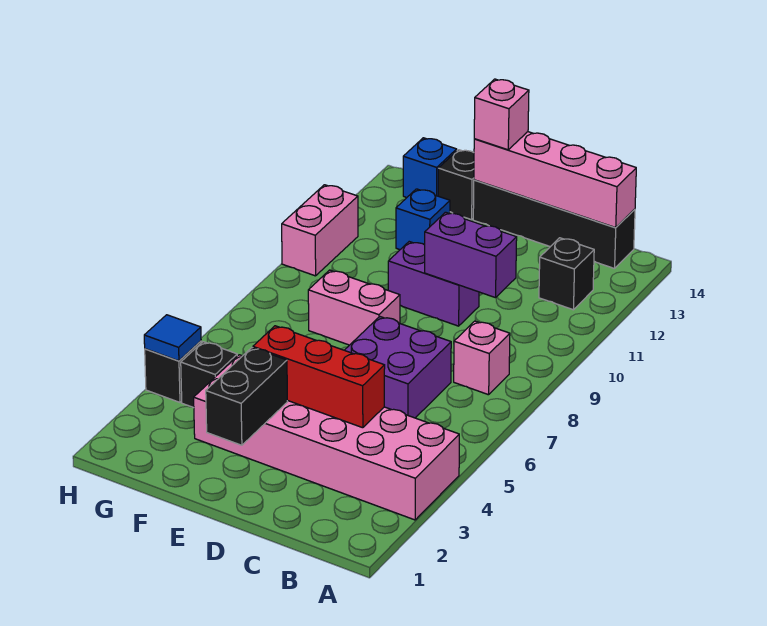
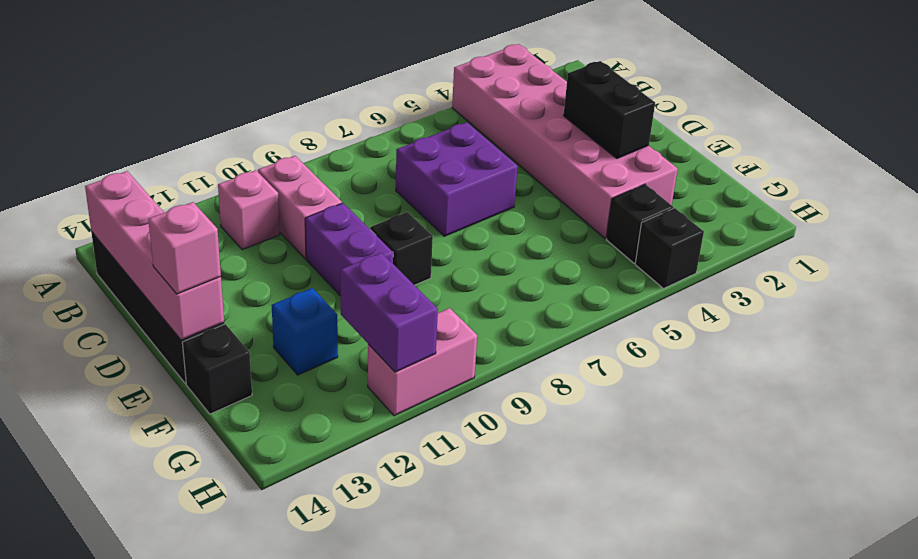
pink 1x1 brick [454,321,510,395] -> pink 1x1 brick moved to [218,170,280,250]
black 1x1 brick [539,238,594,310] -> black 1x1 brick moved to [370,212,433,285]
red 1x3 brick [253,326,385,428] -> none
purple 1x2 brick [425,212,517,298] -> purple 1x2 brick moved to [340,253,438,372]
black 1x2 brick [206,348,287,445] -> black 1x2 brick turned to [564,61,655,158]
pink 1x2 brick [308,270,400,345] -> pink 1x2 brick moved to [258,156,342,259]
blue 1x1 brick [403,138,457,198] -> none
blue 1x1 tile [144,315,201,361] -> none

